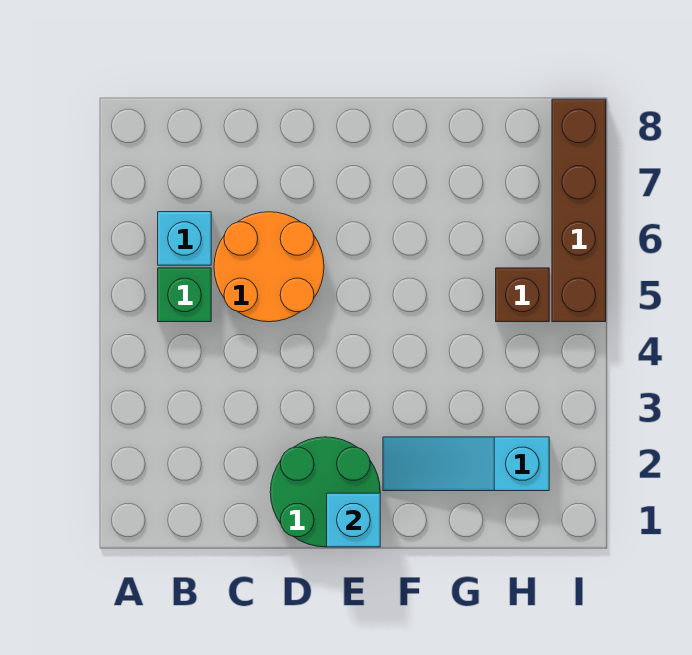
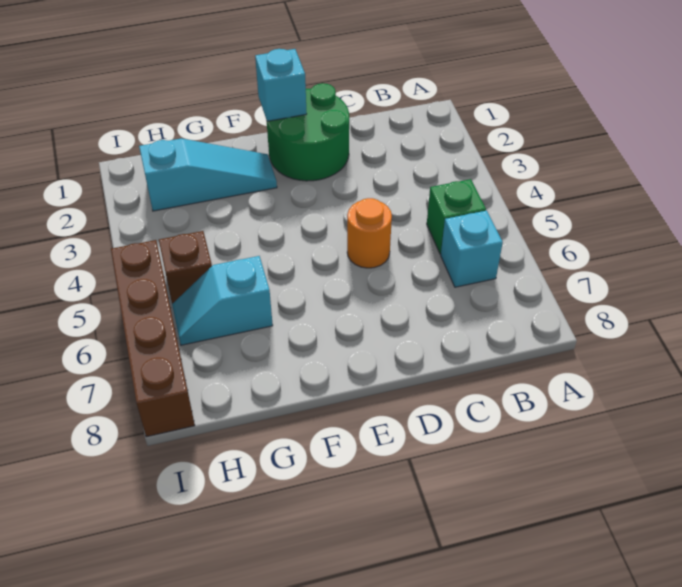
orange 2x2 round brick [214,212,324,322] -> orange 1x1 round brick [347,198,392,268]
none -> cyan 1x2 slope [172,256,273,345]

